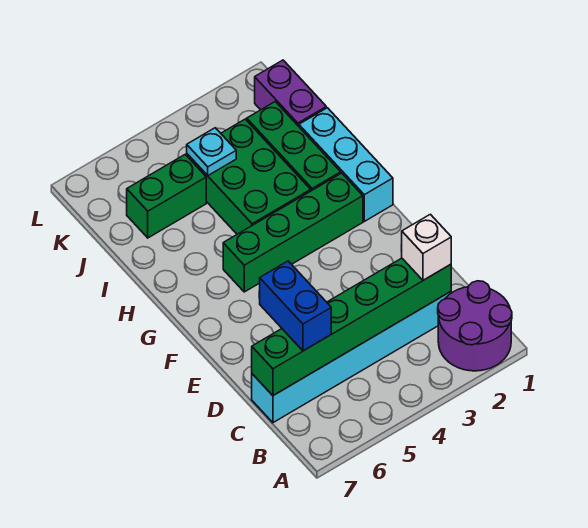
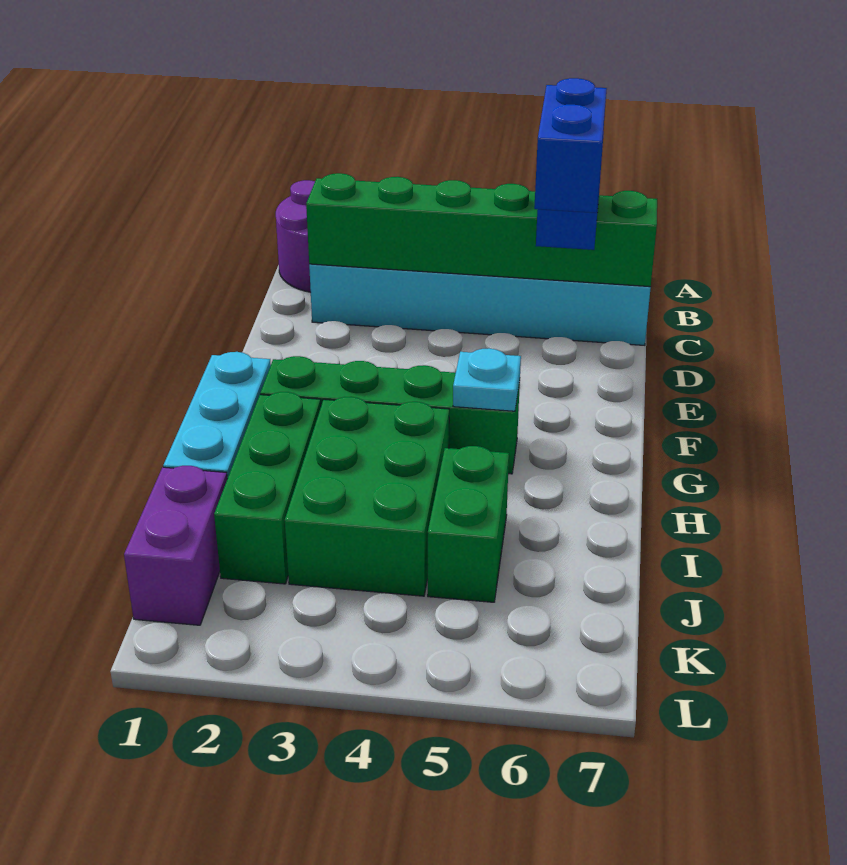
white 1x1 brick [401,214,451,280] -> none
none -> blue 1x2 brick [534,78,607,213]
cyan 1x1 plate [187,128,236,176] -> cyan 1x1 plate moved to [453,348,521,411]
green 1x2 brick [127,154,206,238] -> green 1x2 brick turned to [428,446,509,602]

